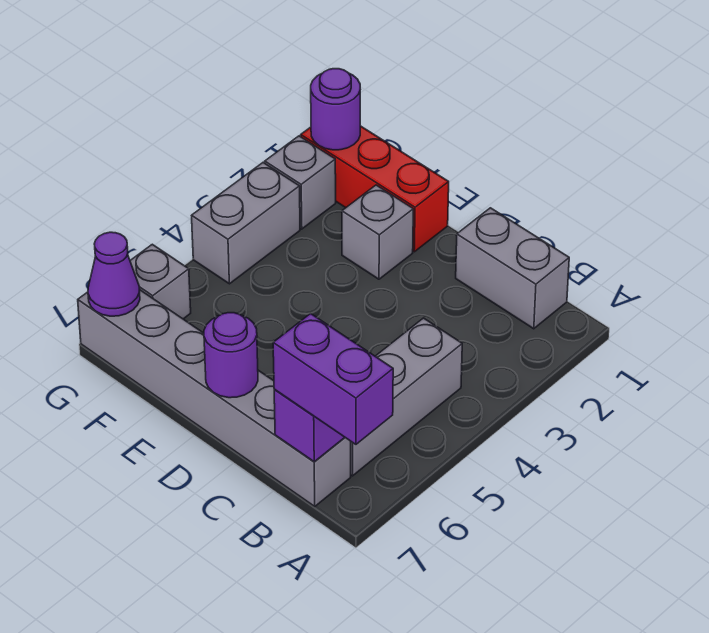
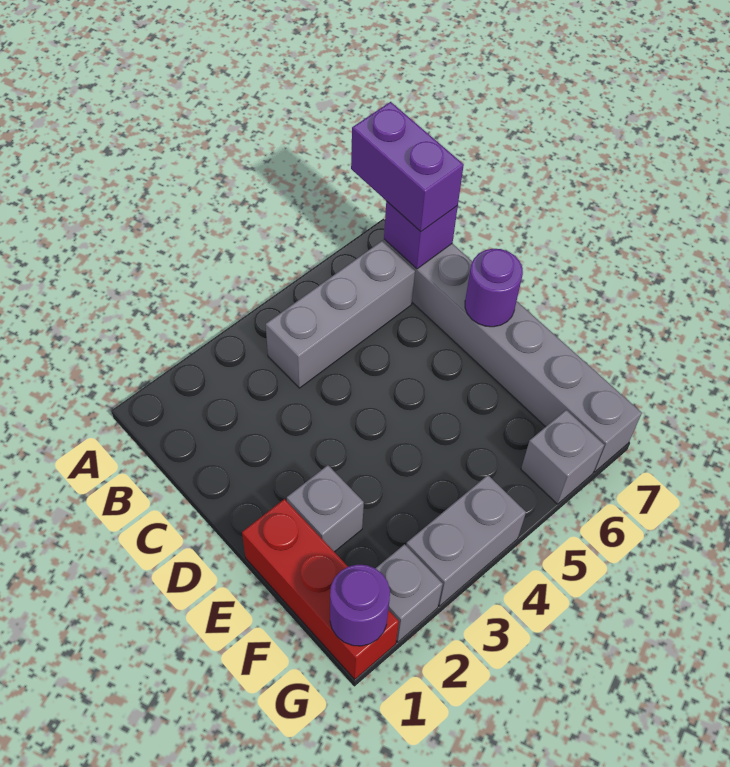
grey 1x2 brick [456,208,569,329] -> none
purple 1x1 cone [88,232,140,316] -> none

